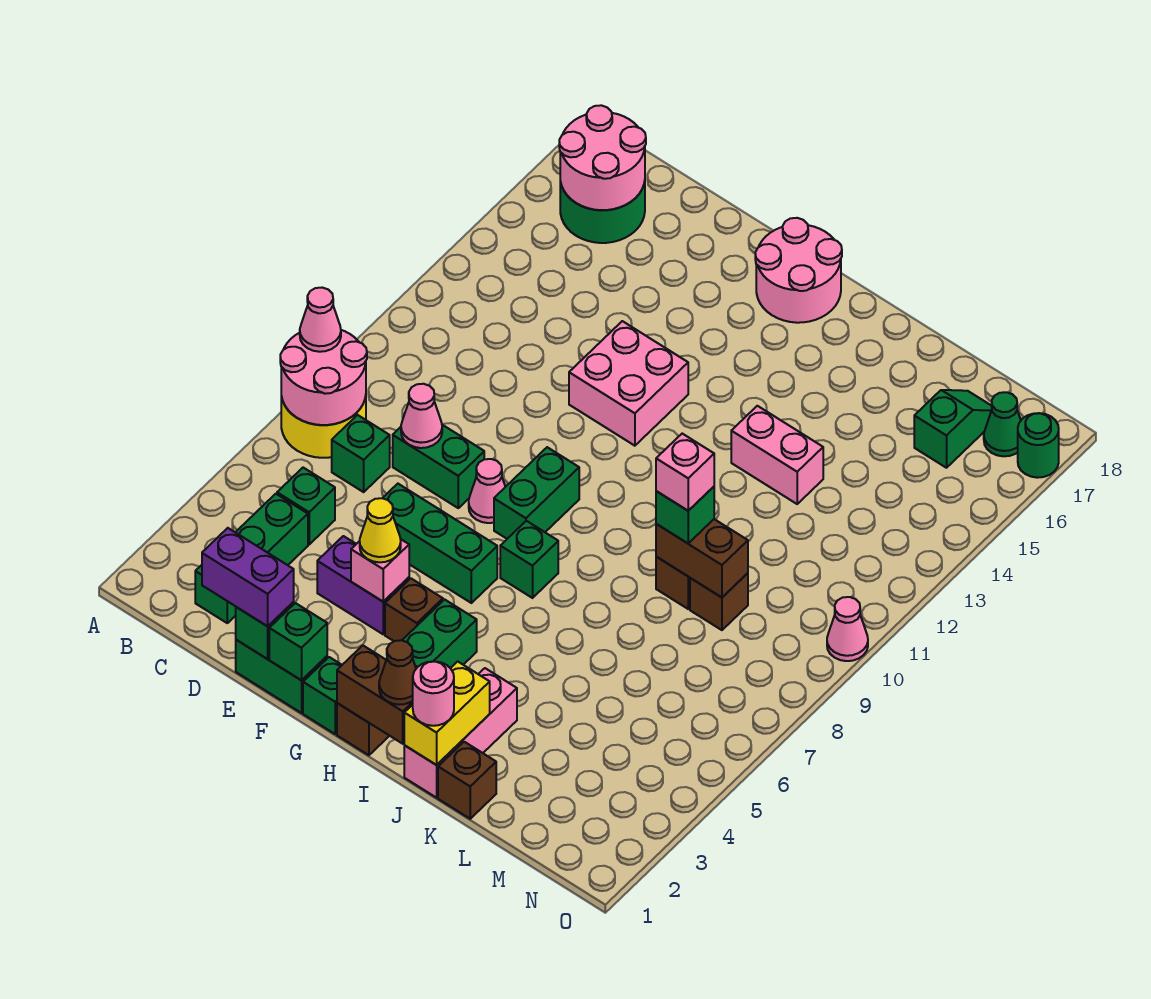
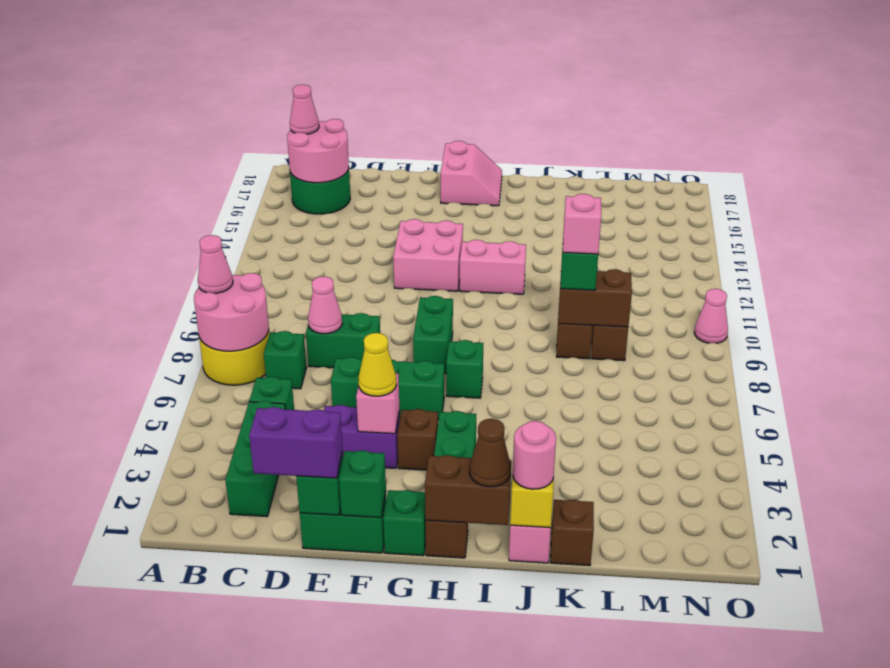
pink 1x1 cone [469,459,505,523] -> pink 1x1 cone moved to [290,85,319,134]
pink 2x2 round brick [755,218,842,323] -> pink 2x2 slope [441,141,502,206]
pink 1x2 brick [731,406,823,504] -> pink 1x2 brick moved to [460,240,526,294]
green 1x2 slope [914,390,992,468] -> none
green 1x1 cone [984,392,1021,456] -> none
green 1x1 round brick [1018,413,1059,478] -> none

